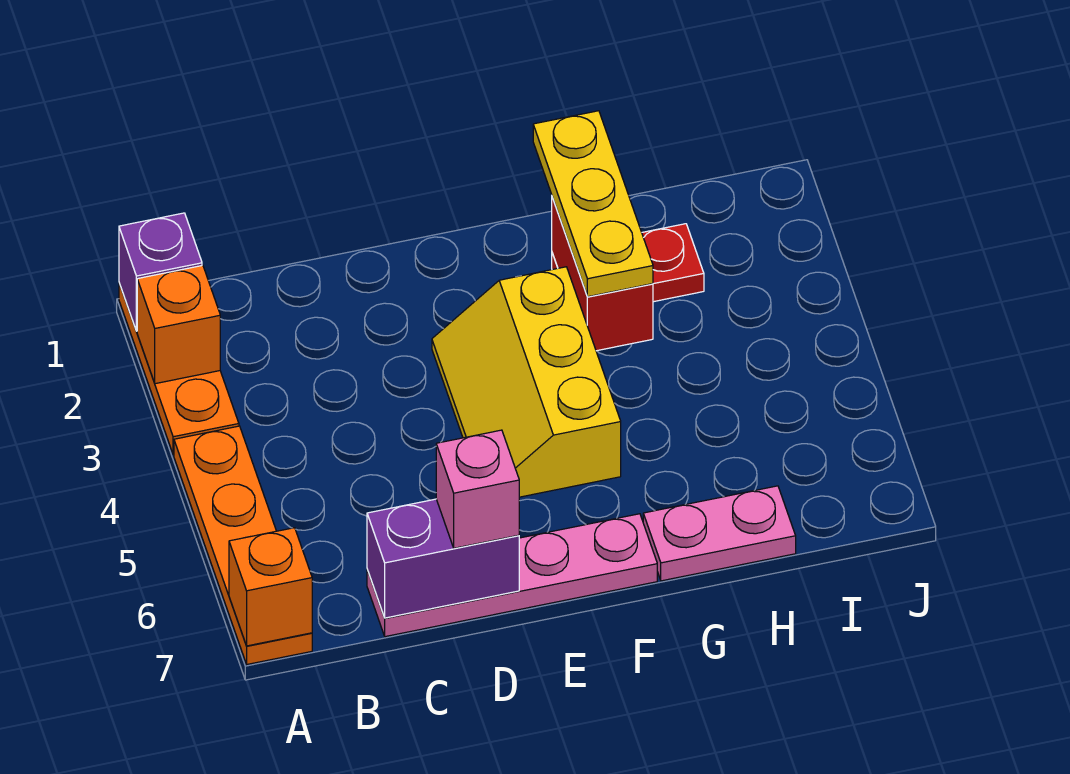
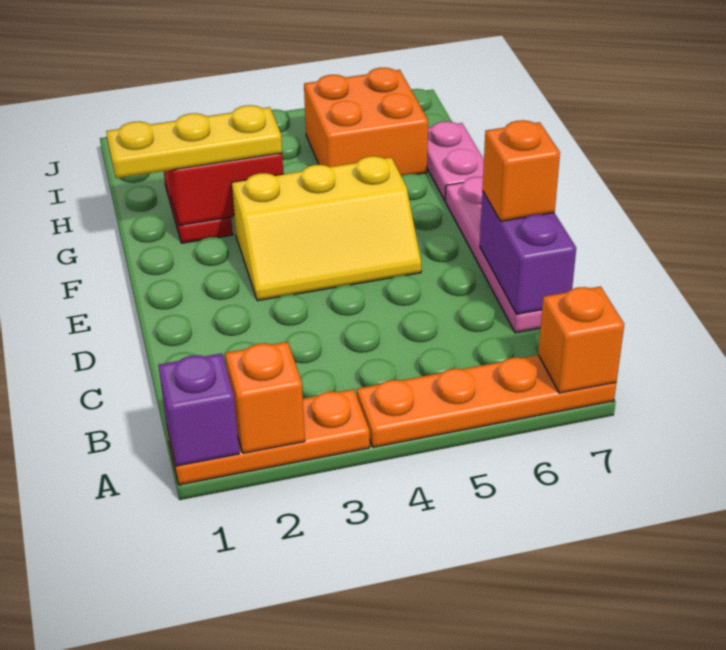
pink 1x1 brick [436,430,519,548] -> orange 1x1 brick [482,120,560,221]
none -> orange 2x2 brick [304,68,428,176]

